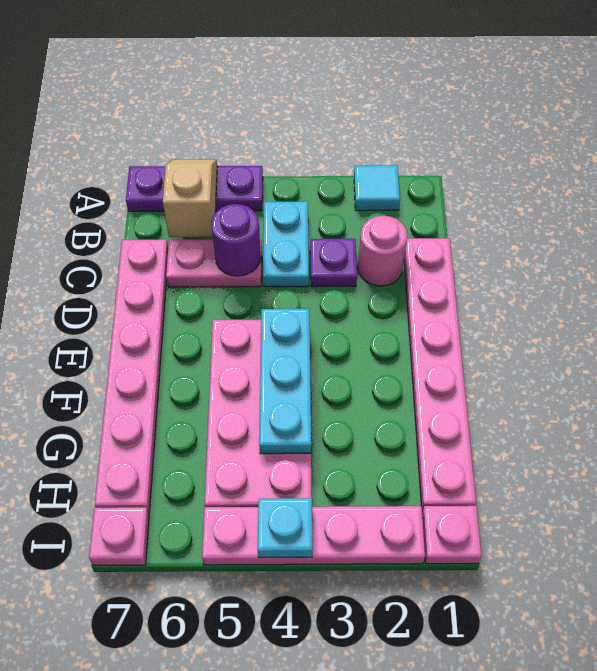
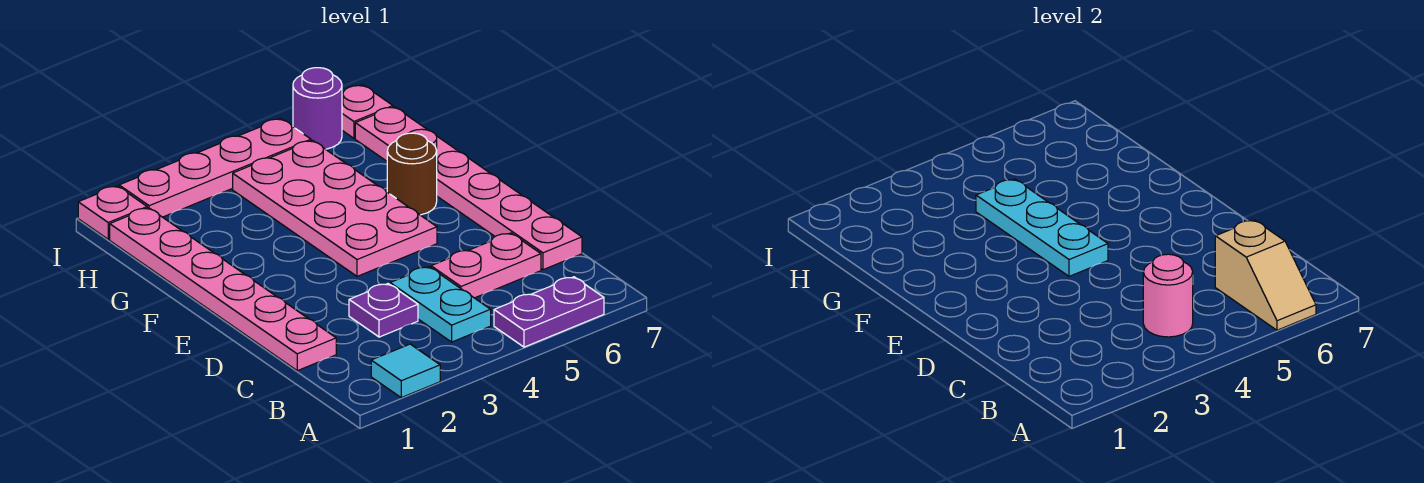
purple 1x3 plate [126,166,263,211] -> purple 1x2 plate [494,277,604,347]
pink 1x1 round brick [358,216,407,286] -> pink 1x1 round brick moved to [1143,254,1193,337]
purple 1x1 round brick [211,204,261,276] -> purple 1x1 round brick moved to [293,68,342,149]
none -> brown 1x1 round brick [387,133,437,215]
cyan 1x1 plate [258,498,313,557] -> none

